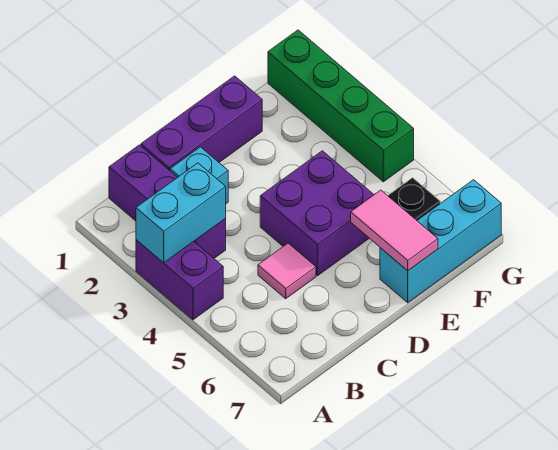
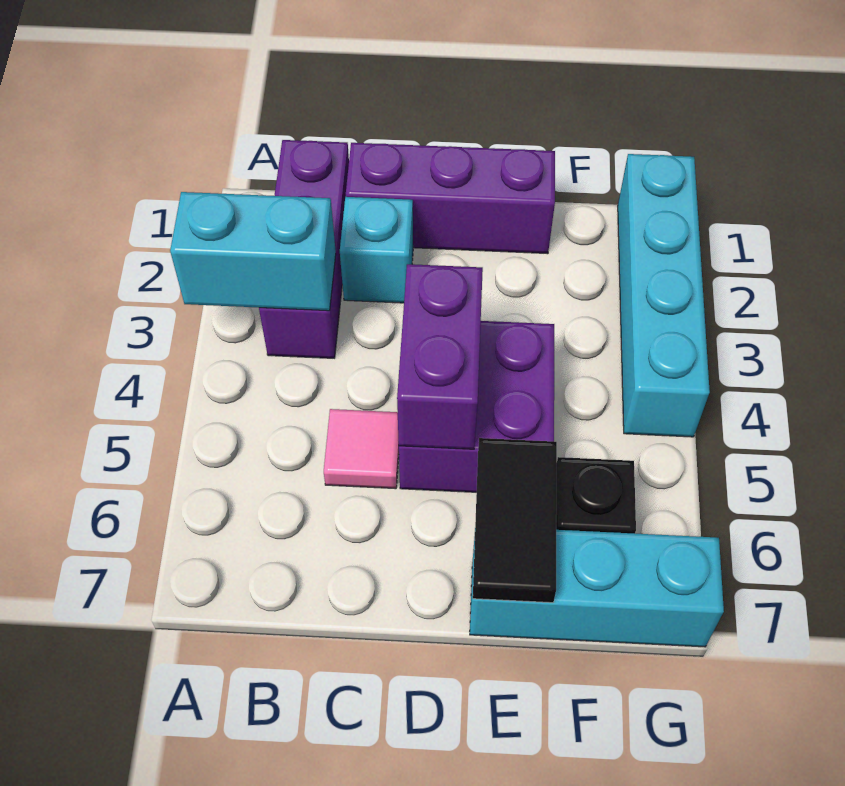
purple 1x2 brick [136,240,223,320] -> purple 1x2 brick moved to [397,264,483,449]
pink 1x2 tile [351,190,438,271] -> black 1x2 tile [473,438,557,603]
green 1x4 brick [268,30,414,182] -> cyan 1x4 brick [618,154,710,437]

